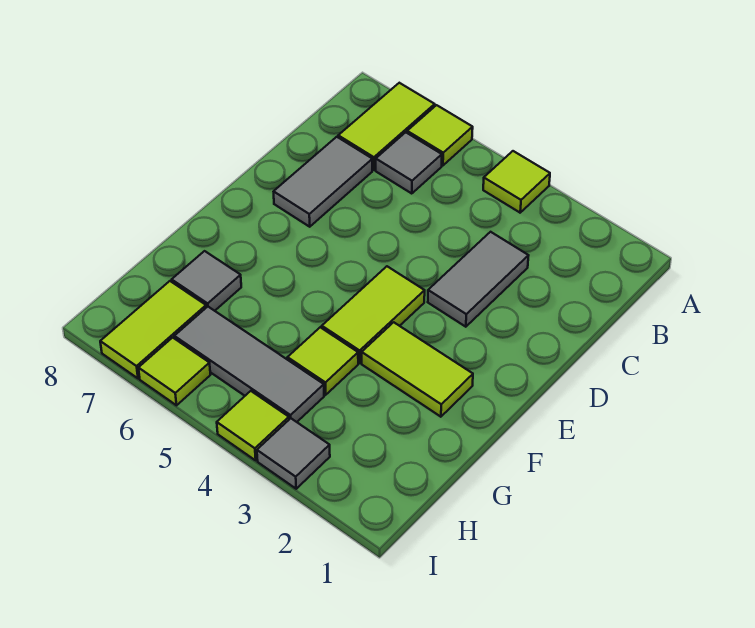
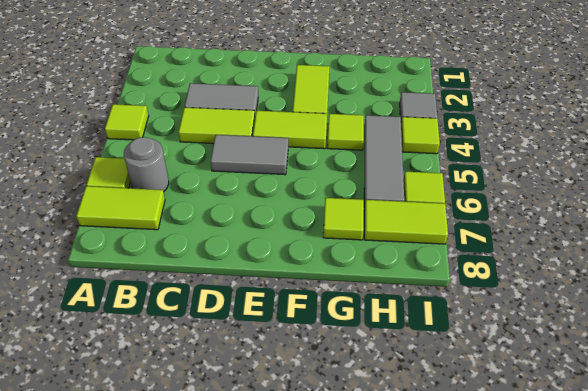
grey 1x1 tile [376,132,442,194] -> grey 1x1 round brick [124,137,169,192]
none -> lime 1x2 tile [178,107,255,144]
grey 1x2 tile [274,137,372,227] -> grey 1x2 tile moved to [210,135,288,175]
grey 1x1 tile [172,251,241,311] -> lime 1x1 tile [323,198,364,240]

